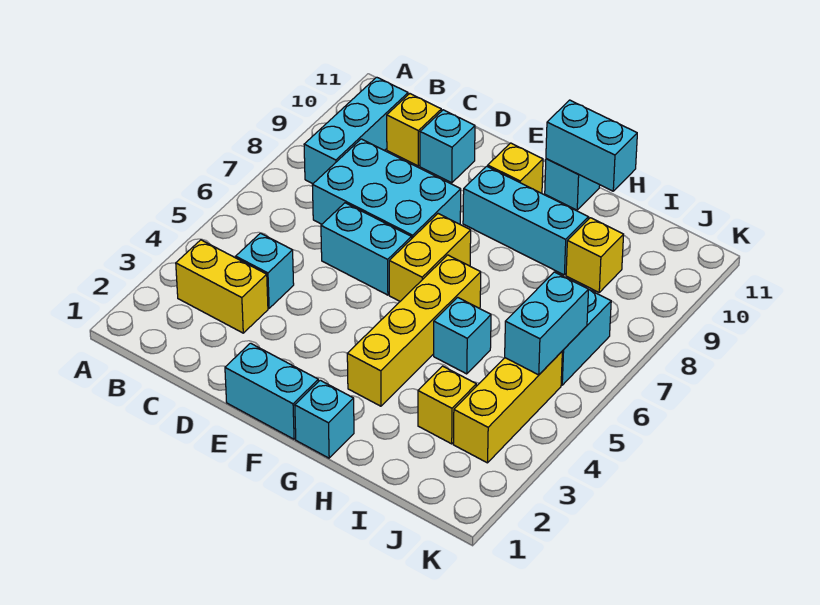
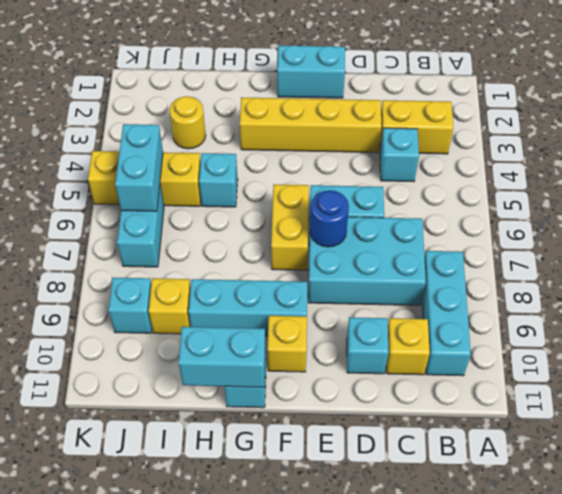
none -> blue 1x1 round brick [310,190,349,247]
cyan 1x1 brick [295,380,354,458] -> cyan 1x1 brick moved to [109,278,152,333]
yellow 1x4 brick [347,255,481,406] -> yellow 1x4 brick turned to [240,97,381,153]
yellow 1x1 brick [418,366,476,444] -> yellow 1x1 round brick [169,96,206,149]
yellow 1x3 brick [453,352,562,463] -> yellow 1x3 brick turned to [88,151,201,206]

